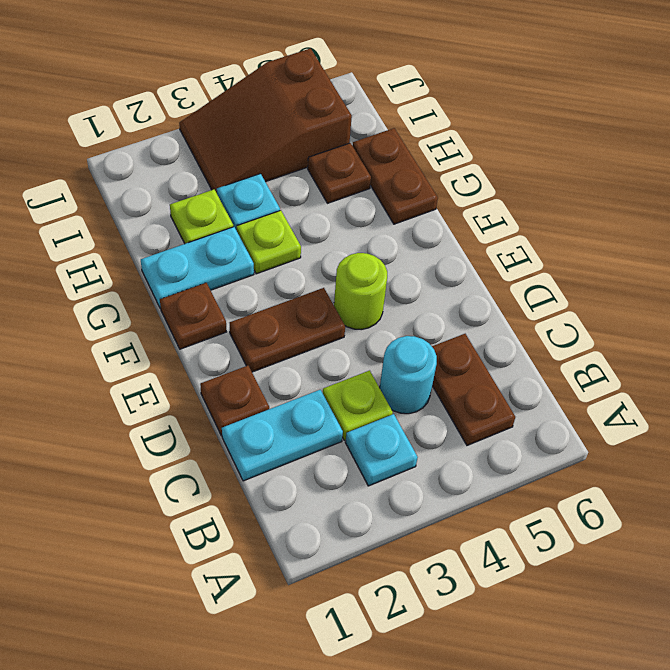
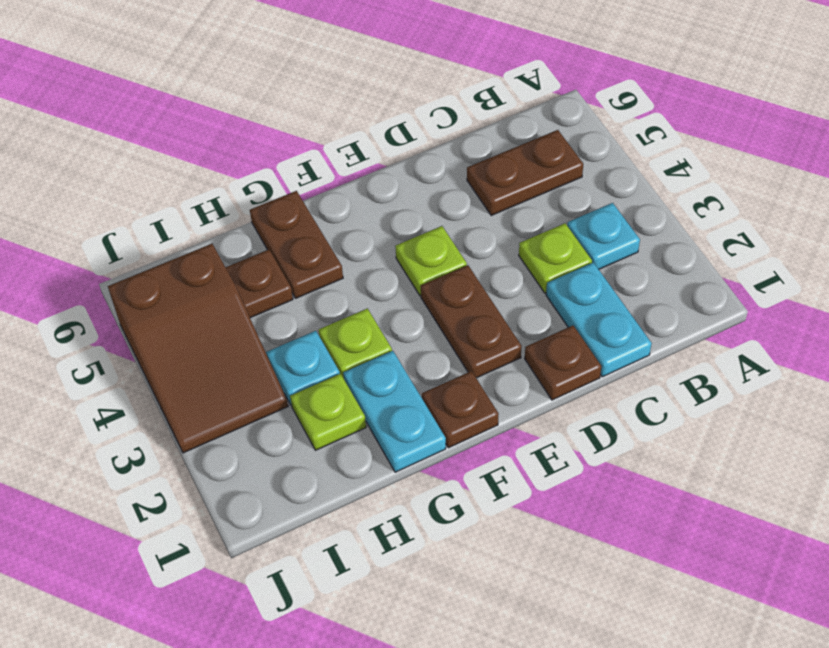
cyan 1x1 round brick [380,336,437,414] -> none
lime 1x1 round brick [334,253,387,330] -> lime 1x1 plate [395,226,467,296]
brown 1x2 plate [352,128,438,224] -> brown 1x2 plate turned to [250,191,343,298]

